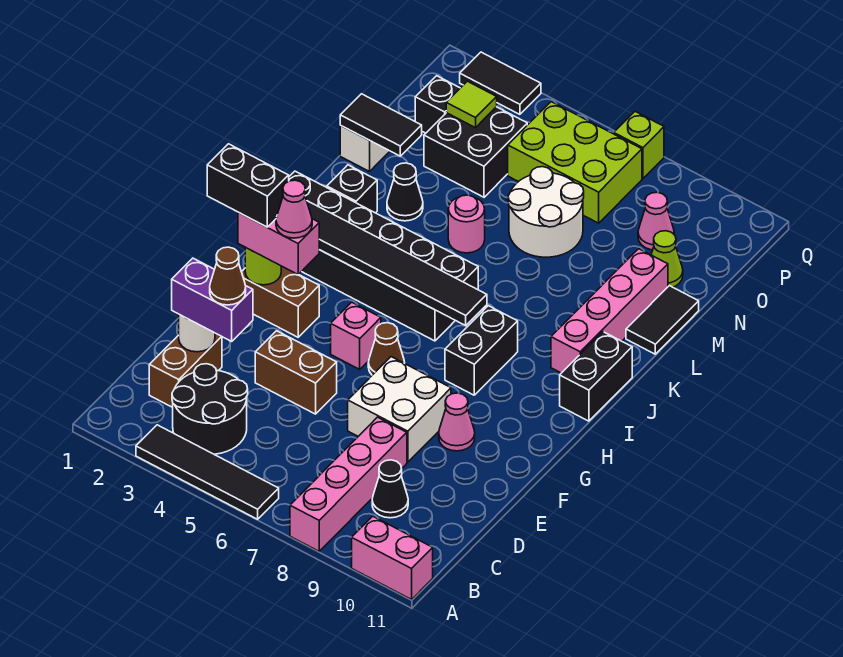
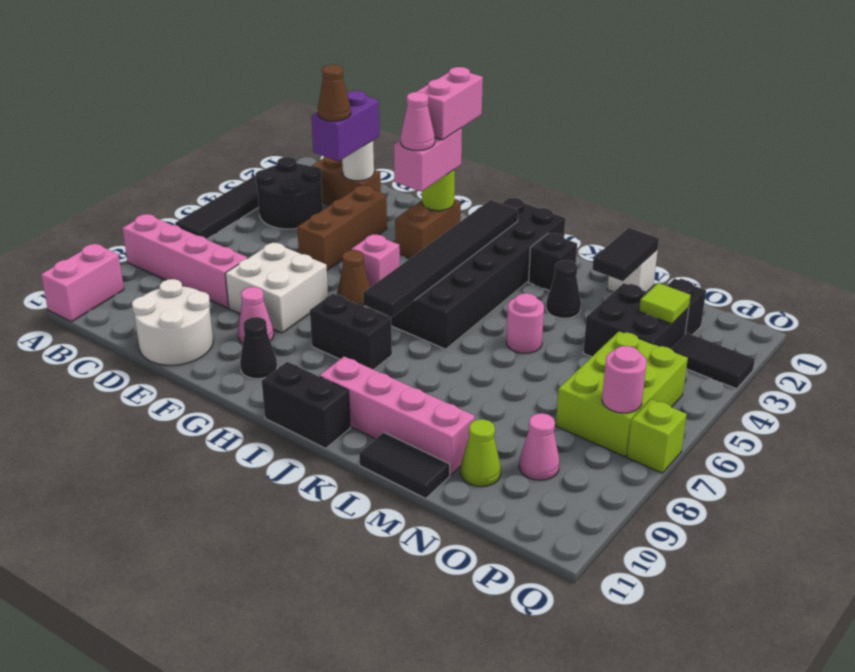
black 1x1 cone [372,460,408,518] -> black 1x1 cone moved to [240,317,277,379]
brown 1x2 brick [255,331,337,414] -> brown 1x3 brick [297,185,387,270]
black 1x2 brick [207,144,289,227] -> pink 1x2 brick [416,67,483,140]
white 2x2 round brick [508,167,584,257] -> white 2x2 round brick moved to [132,279,213,365]
none -> pink 1x1 round brick [602,346,647,413]
black 1x2 tile [460,52,541,114] -> black 1x2 tile turned to [671,333,755,389]

